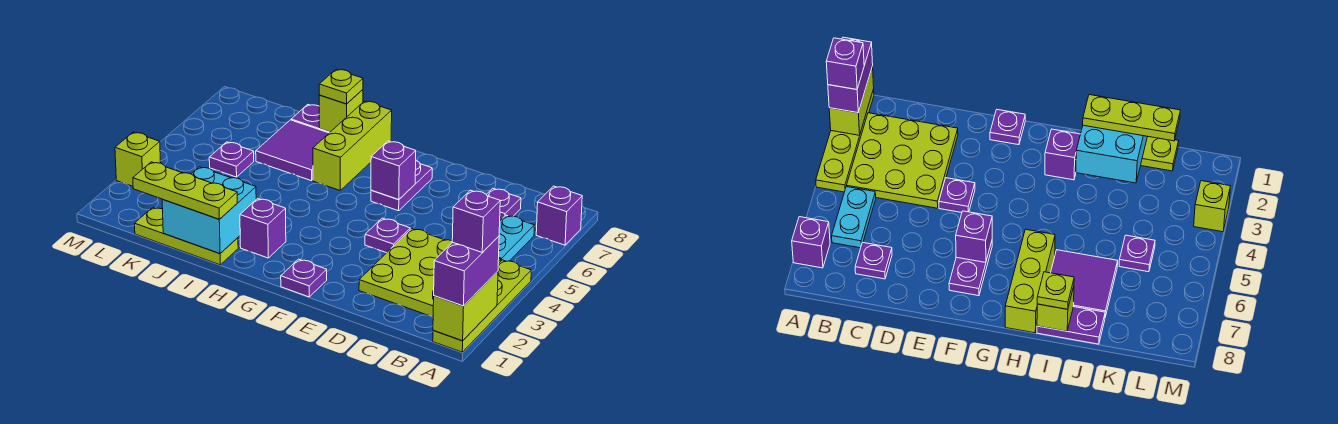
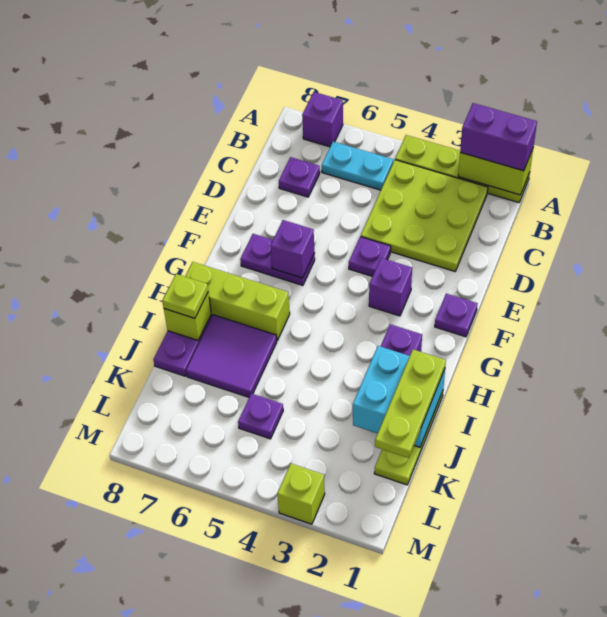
purple 1x1 brick [452,190,500,252] -> purple 1x1 brick moved to [369,258,412,316]

